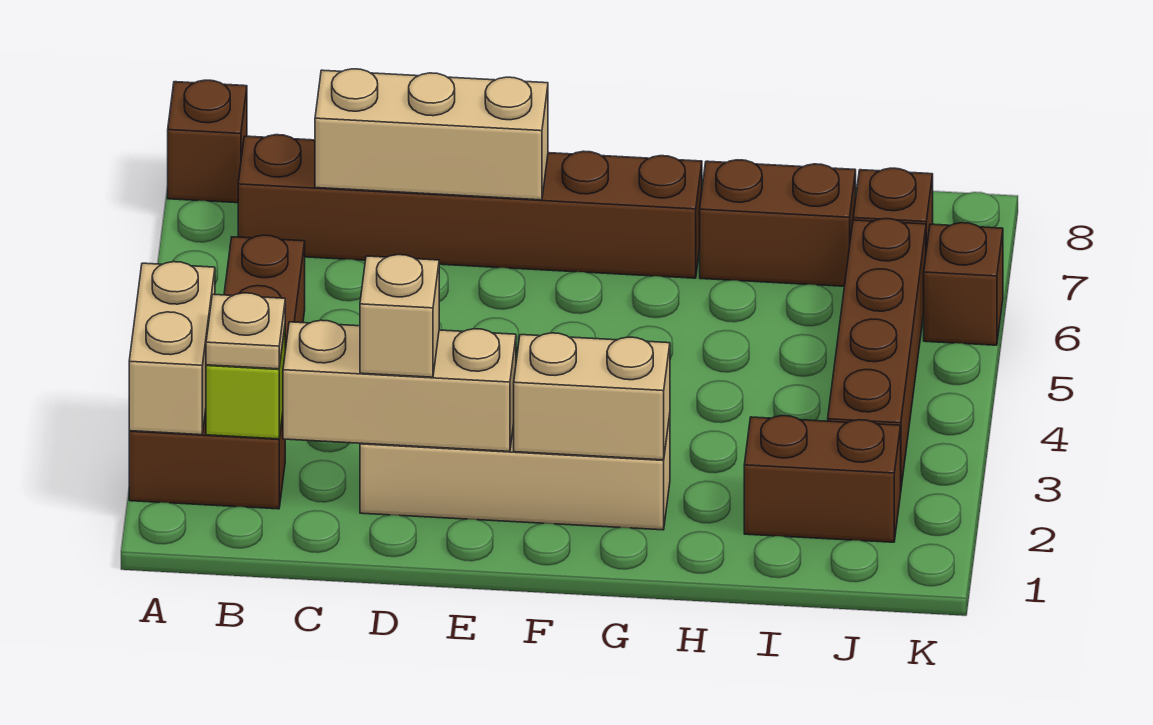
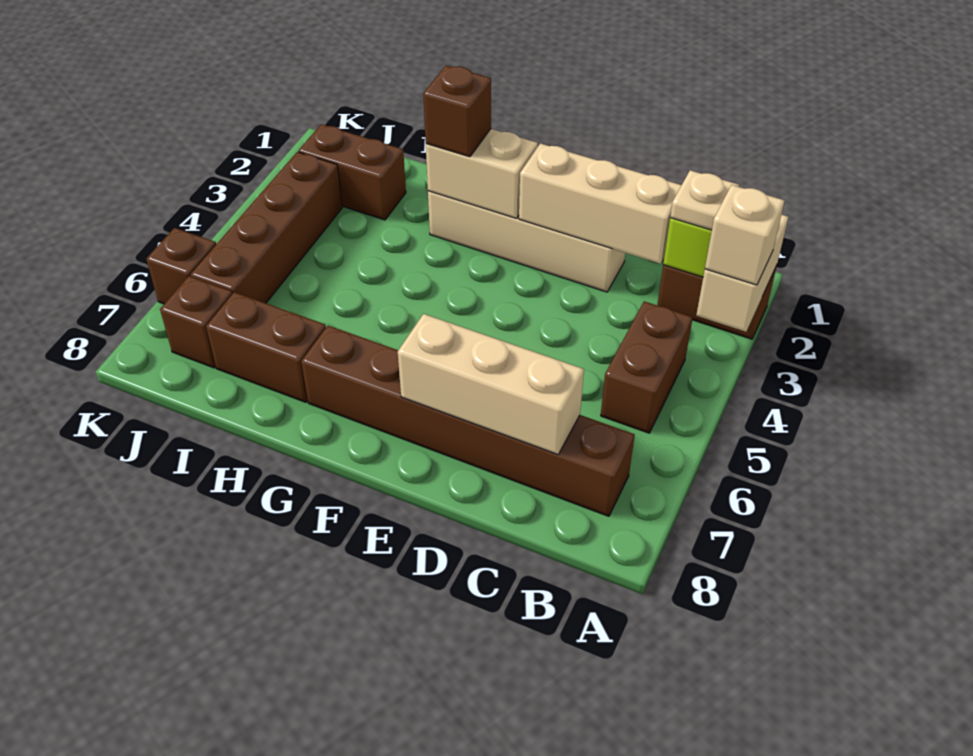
brown 1x1 brick [168,80,247,203] -> brown 1x1 brick moved to [423,65,491,157]
tan 1x1 brick [360,255,439,377] -> tan 1x1 brick moved to [705,185,785,285]

